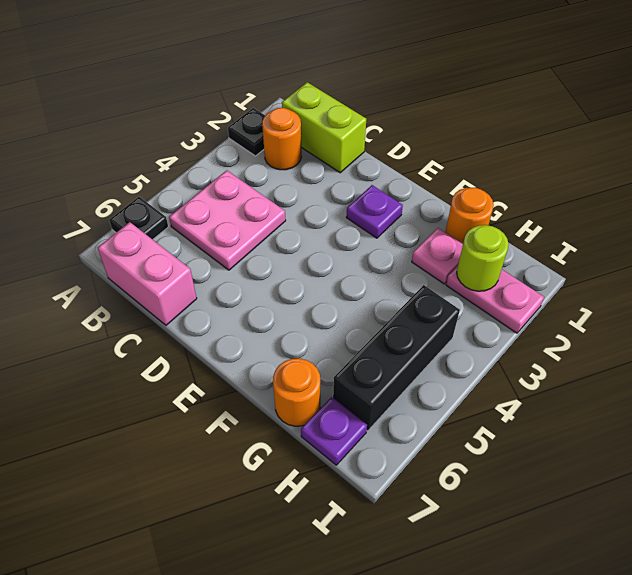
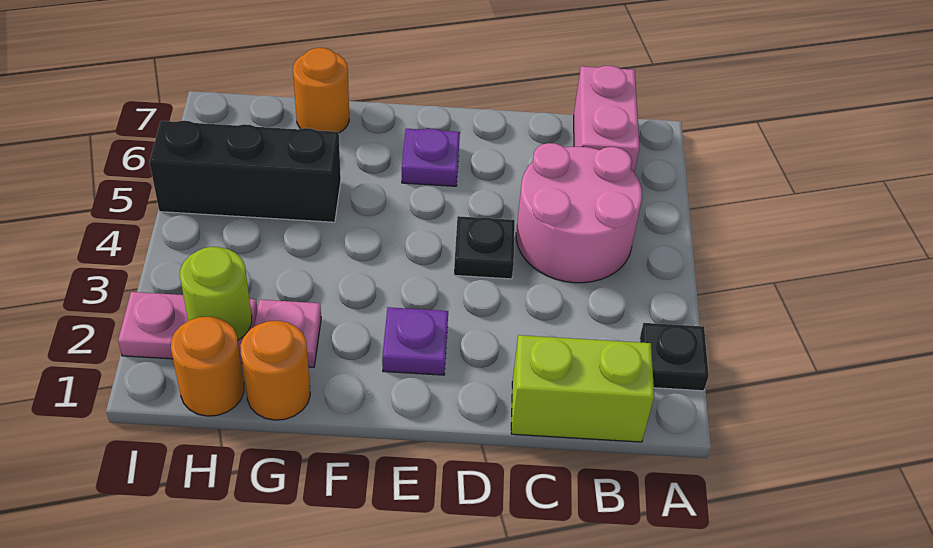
black 1x1 plate [109,197,168,240] -> black 1x1 plate moved to [454,216,515,279]
orange 1x1 round brick [262,108,302,170] -> orange 1x1 round brick moved to [171,317,244,416]
pink 2x2 plate [169,170,286,270] -> pink 2x2 round brick [516,143,642,283]
pink 1x2 brick [97,222,197,325] -> pink 1x2 brick turned to [574,66,639,172]
black 1x3 brick [333,285,460,431] -> black 1x3 brick turned to [149,121,341,222]
purple 1x1 plate [301,397,367,465] -> purple 1x1 plate moved to [402,128,460,186]

